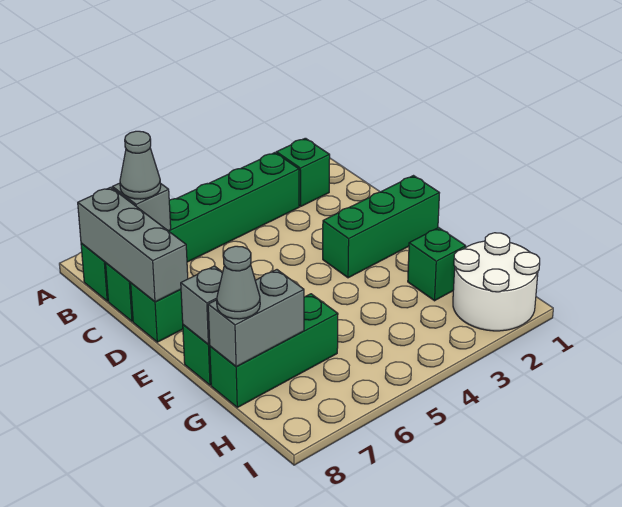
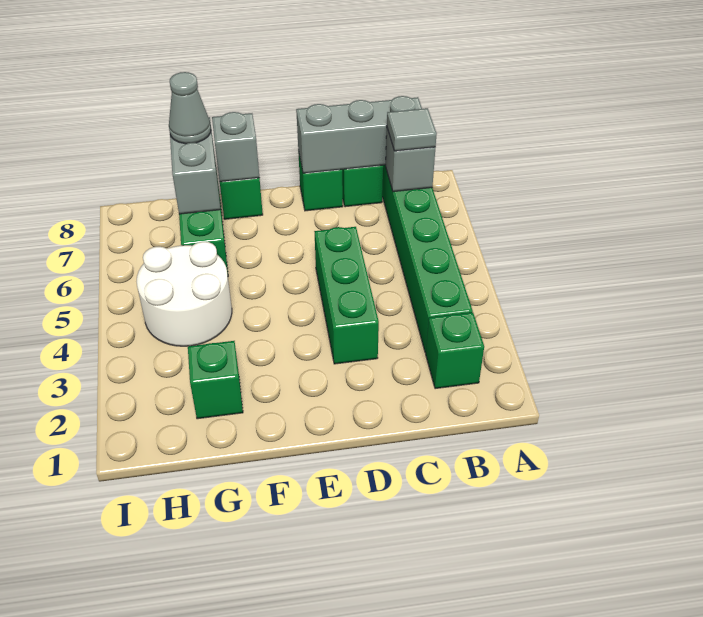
grey 1x1 cone [120,131,161,199] -> grey 1x1 tile [387,108,437,151]
green 1x3 brick [323,176,439,278] -> green 1x3 brick moved to [314,227,379,364]
white 2x2 round brick [453,233,540,331] -> white 2x2 round brick moved to [137,242,232,346]

